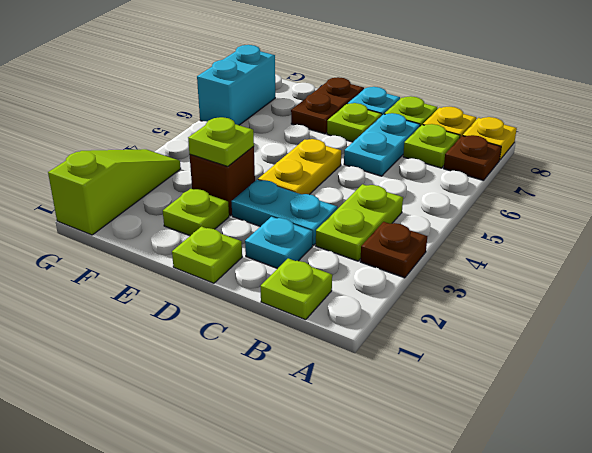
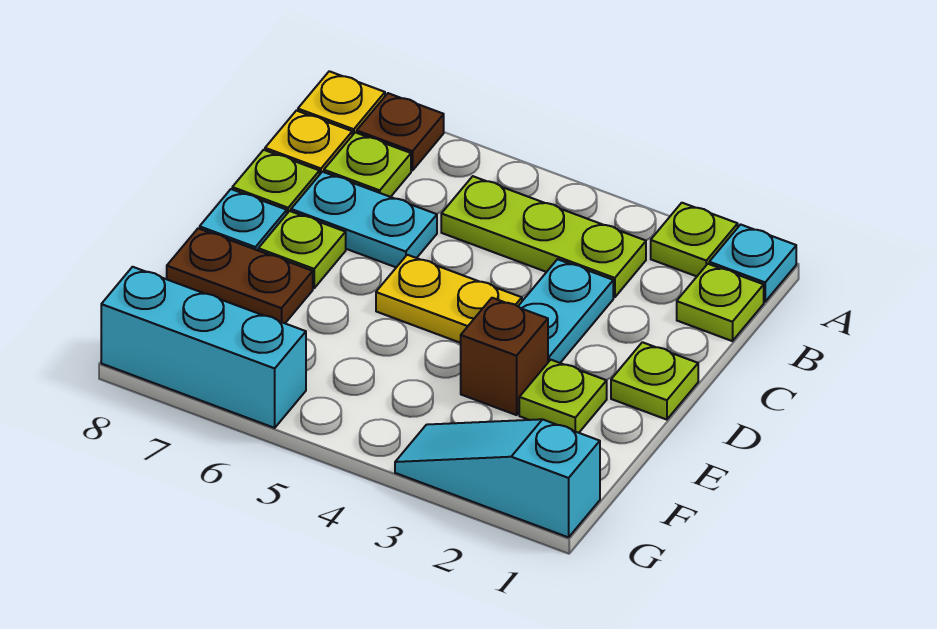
brown 1x1 plate [360,222,427,278] -> none
lime 1x2 plate [316,184,403,261] -> lime 1x3 plate [441,176,646,297]
cyan 1x1 plate [245,217,313,269] -> cyan 1x1 plate moved to [709,224,796,302]
lime 1x1 plate [188,117,254,167] -> lime 1x1 plate moved to [651,203,738,276]
lime 1x3 slope [48,149,181,235] -> cyan 1x3 slope [395,419,600,537]
cyan 1x2 brick [197,45,275,125] -> cyan 1x3 brick [101,267,306,428]

